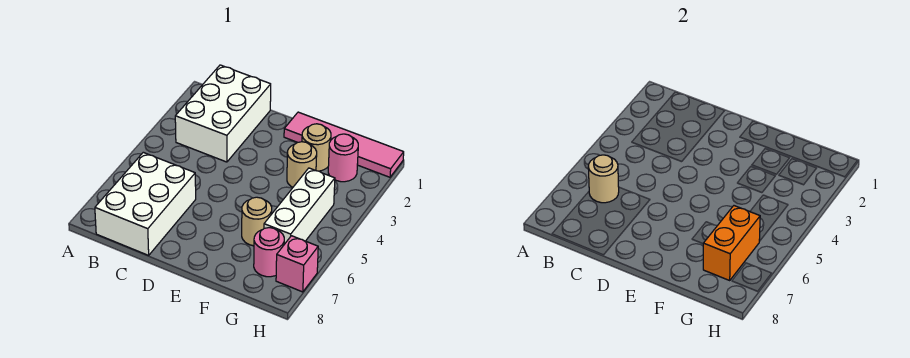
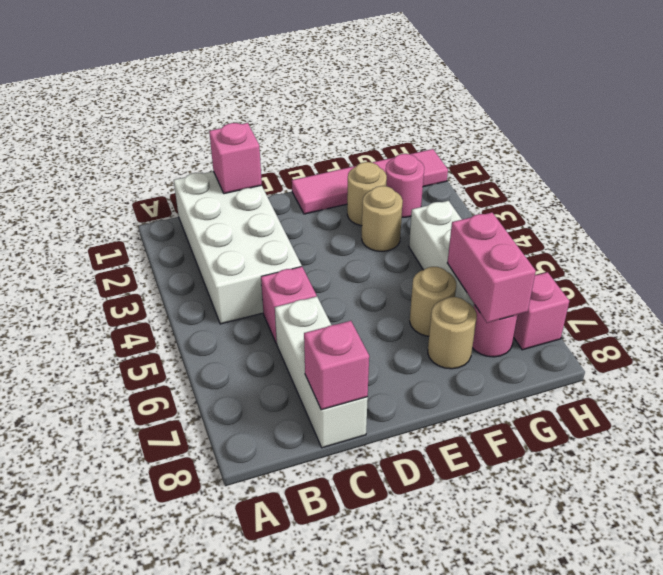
white 2x3 brick [175,65,271,162] -> white 2x4 brick [174,171,302,324]
white 2x3 brick [95,152,196,255] -> white 1x3 brick [275,297,368,448]
tan 1x1 round brick [588,155,619,203] -> tan 1x1 round brick moved to [428,297,477,369]
none -> pink 1x1 brick [209,123,262,194]
none -> pink 1x1 brick [261,267,317,343]
none -> pink 1x1 brick [304,321,369,410]
orange 1x2 brick [703,206,760,280] -> pink 1x2 brick [447,212,536,323]

